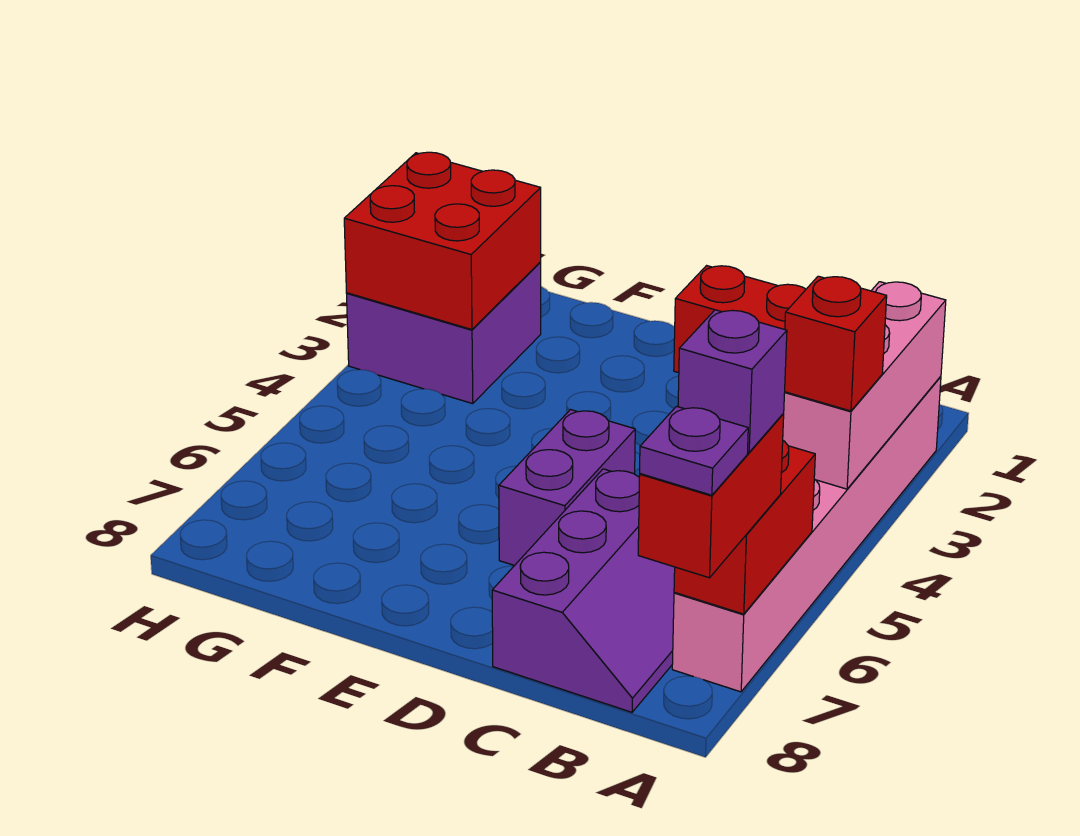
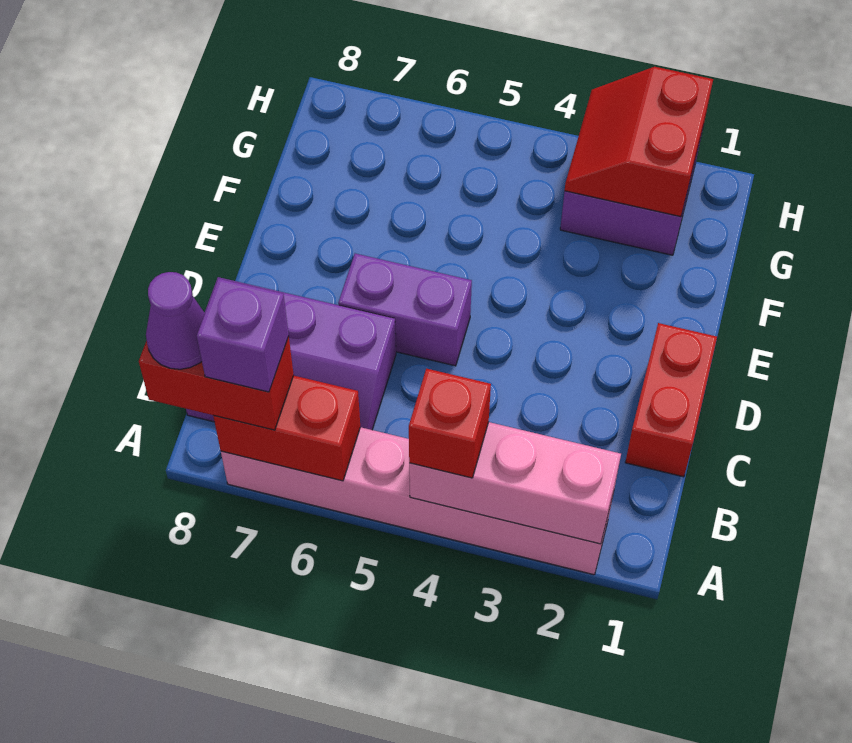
purple 1x1 plate [640,406,748,495] -> purple 1x1 cone [146,272,205,369]
red 2x2 brick [344,152,541,330] -> red 2x2 slope [565,67,713,217]

